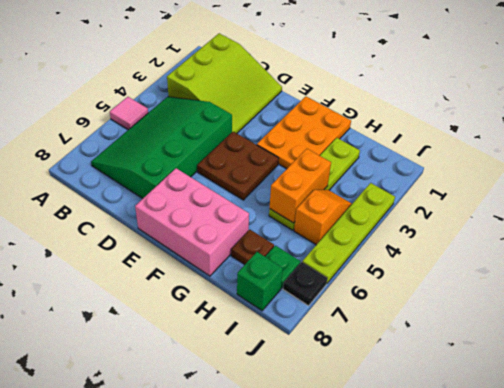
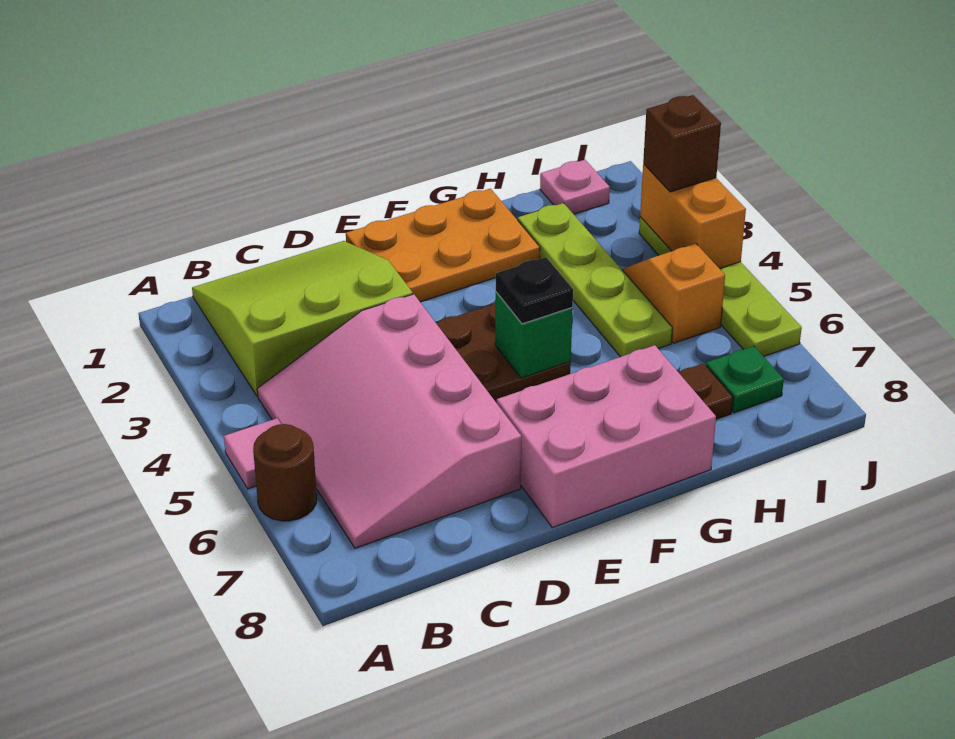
none -> brown 1x1 round brick [253,424,317,521]
lime 3x3 slope [167,33,282,133] -> lime 3x3 slope turned to [192,241,413,396]
green 3x4 slope [91,97,232,199] -> pink 3x4 slope [257,294,521,548]
orange 2x3 plate [257,97,351,169] -> orange 2x3 plate turned to [346,189,540,302]
orange 1x2 brick [270,149,331,223] -> orange 1x2 brick moved to [640,164,746,269]
none -> pink 1x1 plate [540,160,610,214]
green 1x1 brick [237,252,283,311] -> green 1x1 brick moved to [495,292,573,378]
none -> brown 1x1 brick [643,95,721,192]
black 1x1 plate [283,262,327,306] -> black 1x1 plate moved to [496,257,573,324]

